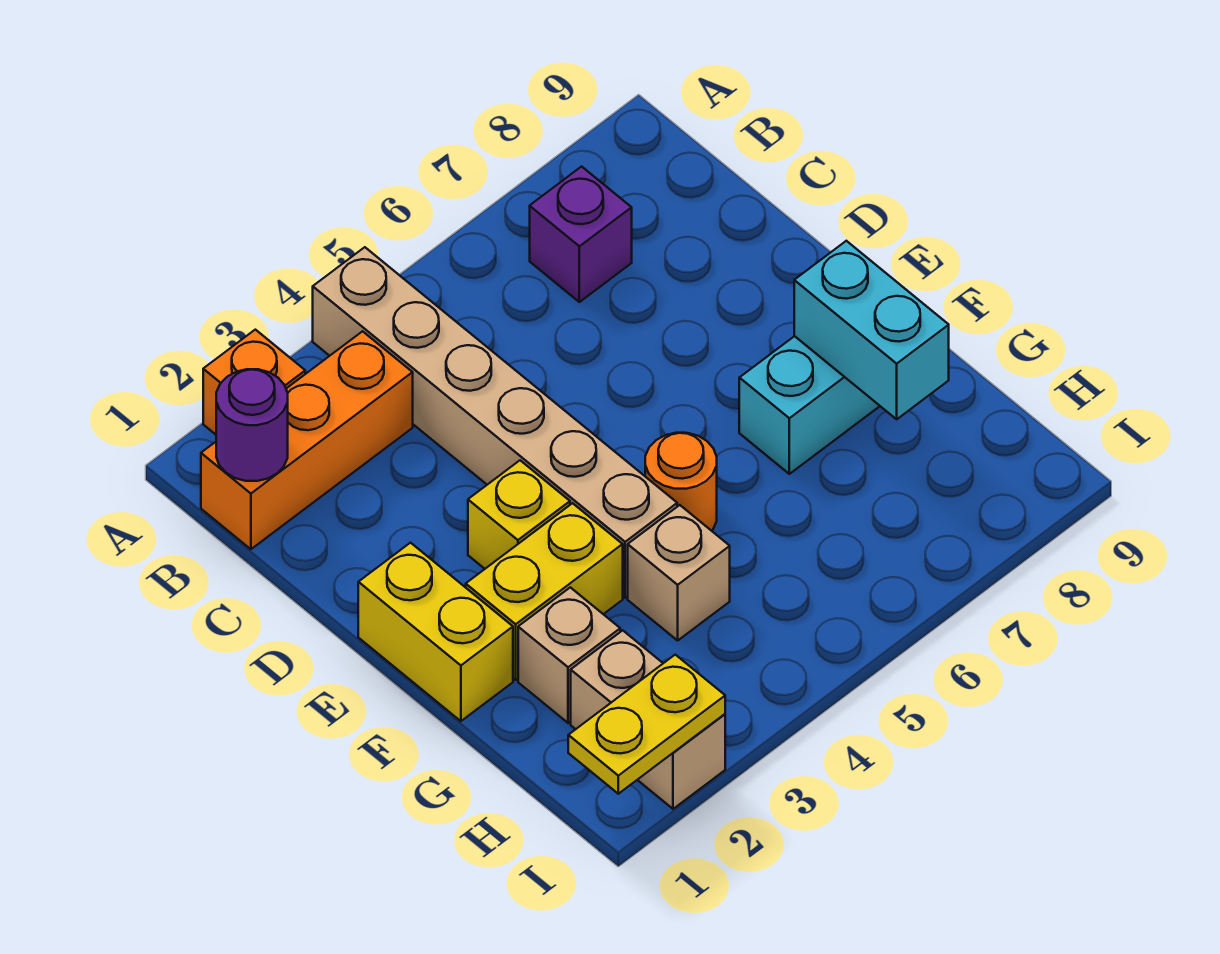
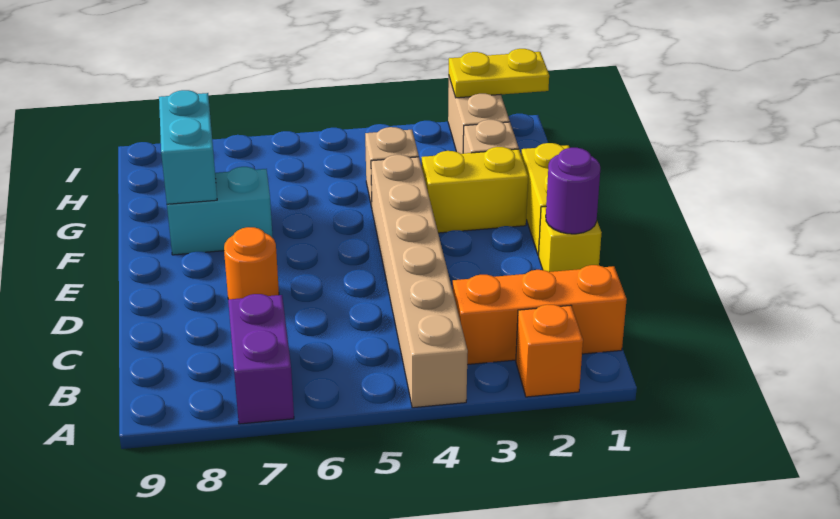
purple 1x1 round brick [216,369,288,481] -> purple 1x1 round brick moved to [546,148,600,234]
purple 1x1 brick [530,167,632,302] -> purple 1x2 brick [228,294,294,424]
yellow 1x1 brick [468,460,570,569] -> yellow 1x1 brick moved to [539,207,602,272]
orange 1x1 round brick [645,433,717,531] -> orange 1x1 round brick moved to [224,227,279,299]

